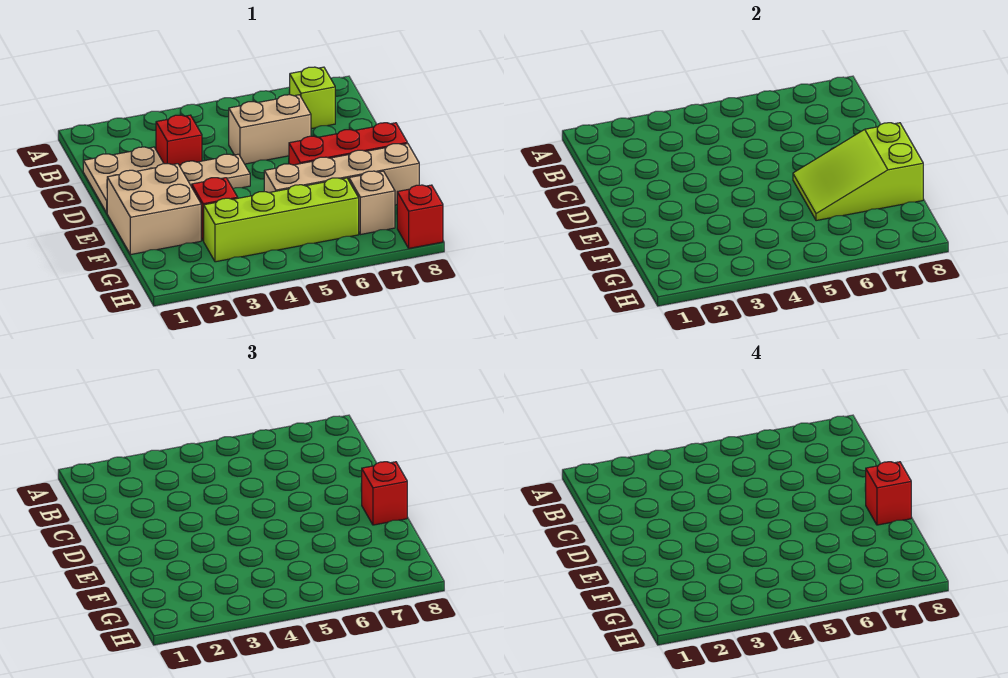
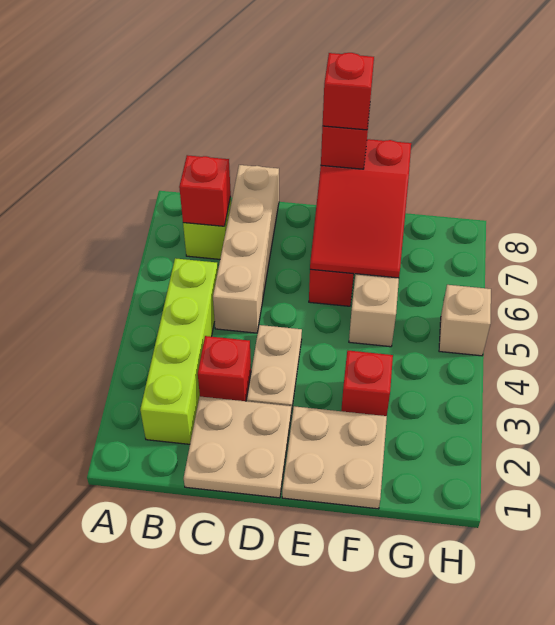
tan 1x2 brick [229,94,311,164] -> tan 1x4 brick [213,165,279,333]
tan 2x2 brick [107,164,201,255] -> tan 2x2 plate [282,406,387,509]
lime 2x3 slope [793,123,923,221] -> red 2x3 slope [310,139,411,278]
lime 1x4 brick [204,178,359,262] -> lime 1x4 brick moved to [140,258,218,444]
tan 1x1 brick [349,171,395,235] -> tan 1x1 brick moved to [439,285,491,356]
red 1x1 brick [397,185,443,248] -> red 1x1 brick moved to [179,155,231,226]

